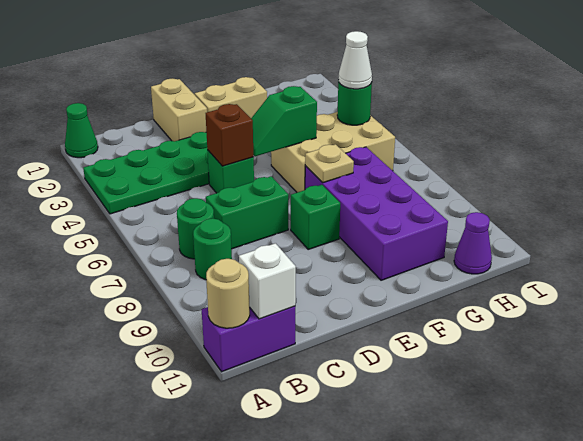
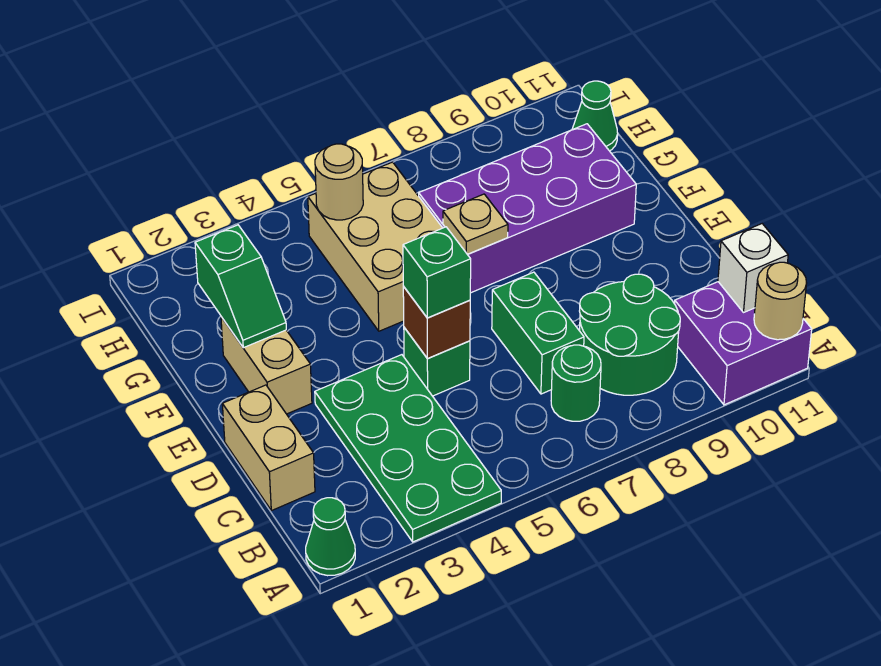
purple 1x2 brick [202,306,295,372] -> purple 2x2 brick [675,282,812,405]
green 1x1 round brick [193,218,232,280] -> green 2x2 round brick [580,274,680,395]
tan 1x2 brick [151,79,207,141] -> tan 1x2 brick turned to [222,385,315,511]
green 1x2 slope [251,86,317,156] -> green 1x2 slope moved to [195,225,286,348]
green 1x1 brick [291,185,340,249] -> green 1x1 brick moved to [403,227,471,318]
green 1x1 round brick [337,80,372,125] -> tan 1x1 round brick [315,144,363,220]
white 1x1 cone [338,31,372,89] -> none
purple 1x1 cone [454,212,492,274] -> green 1x1 cone [572,81,618,151]

